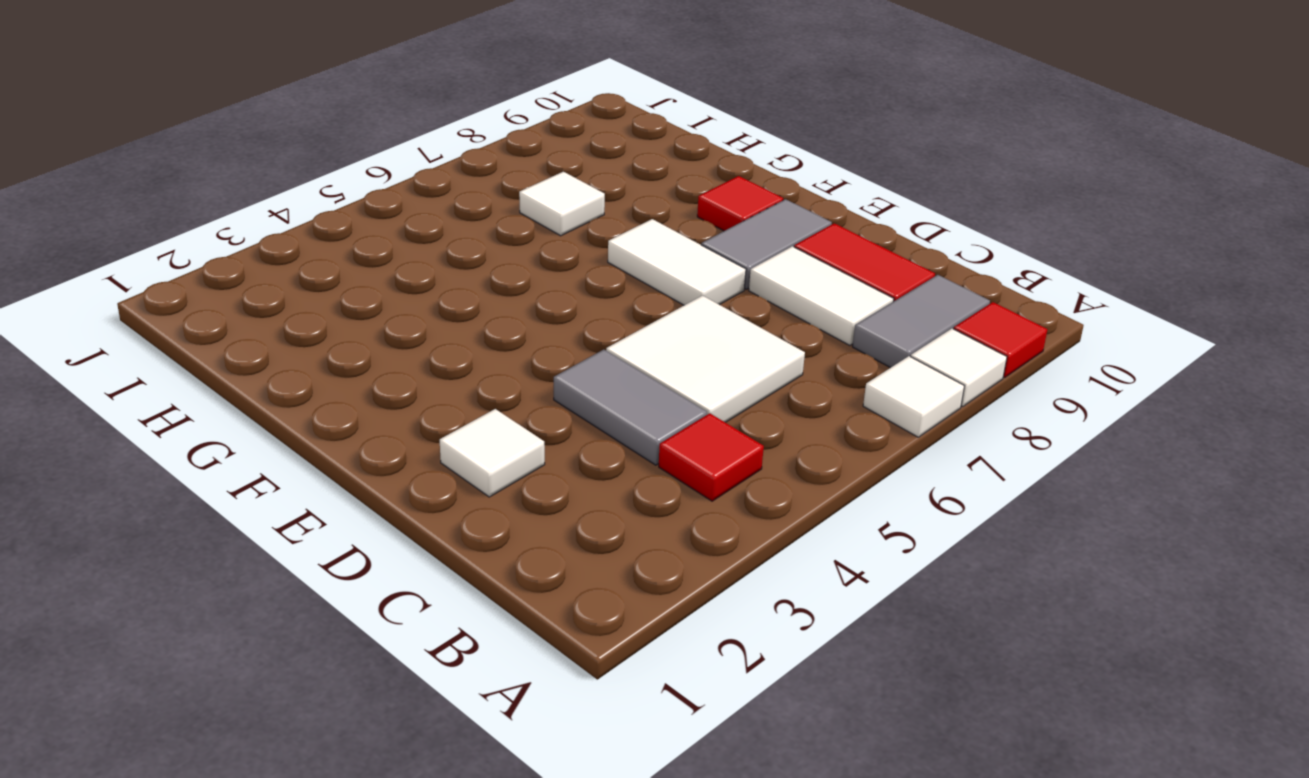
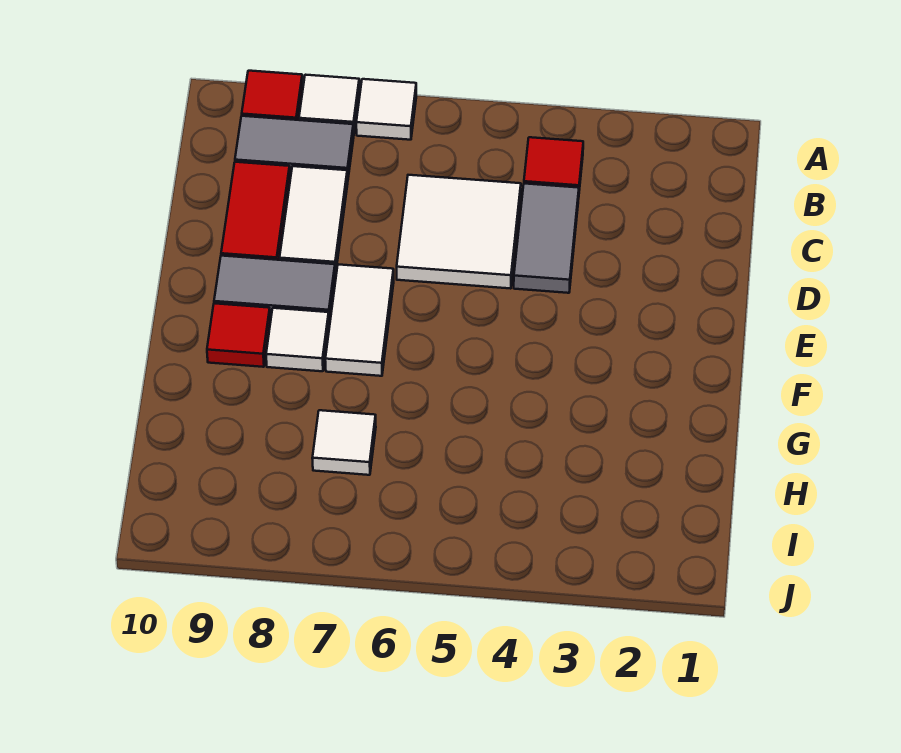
white 1x1 tile [440,409,545,497] -> white 1x1 tile moved to [266,308,329,371]

